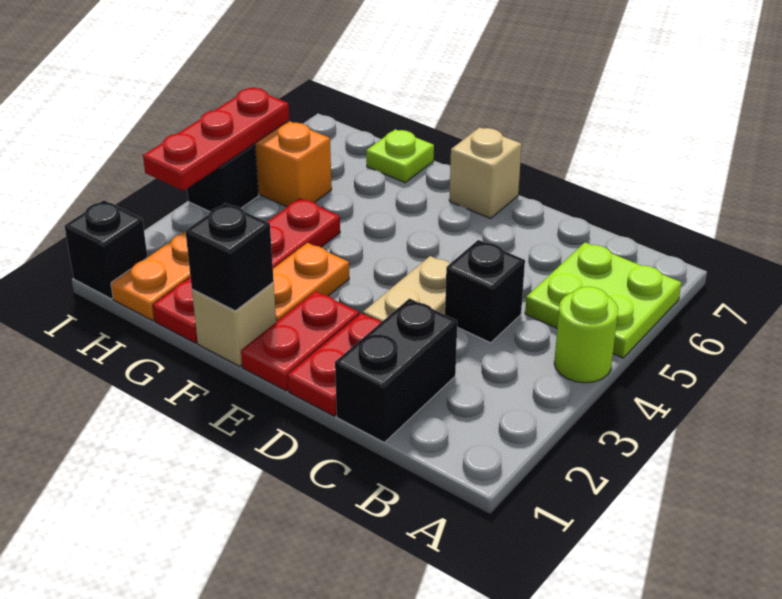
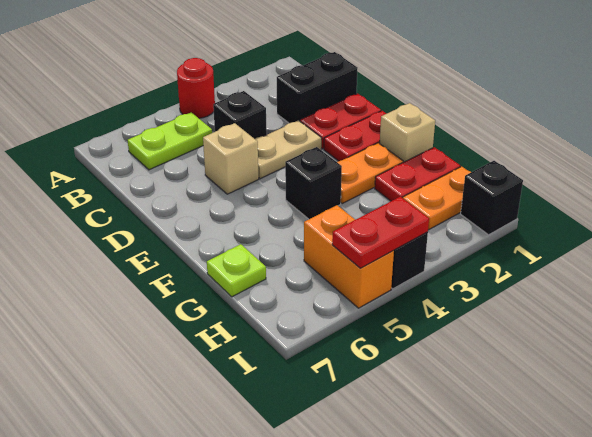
lime 1x1 round brick [554,287,618,383] -> red 1x1 round brick [177,58,215,118]
lime 2x2 plate [525,242,682,358] -> lime 1x2 plate [128,112,212,170]
tan 1x1 brick [449,127,522,219] -> tan 1x1 brick moved to [203,123,259,194]
black 1x1 brick [185,203,274,311] -> black 1x1 brick moved to [285,147,342,219]
red 1x4 plate [153,198,340,343] -> red 1x2 plate [375,147,460,201]
red 1x3 plate [143,88,289,191] -> red 1x2 plate [332,197,429,268]

